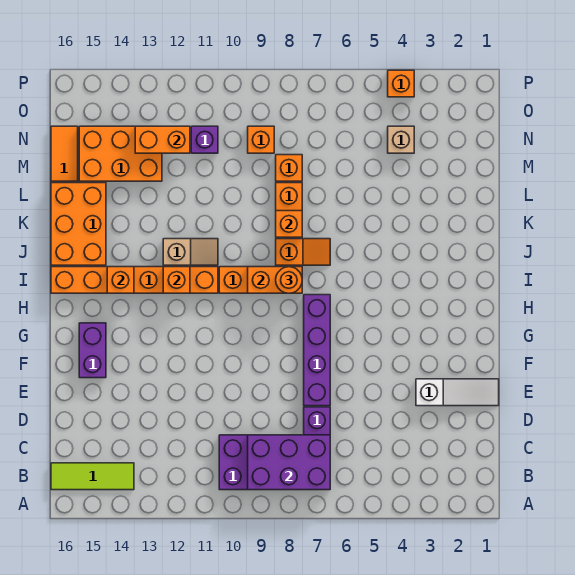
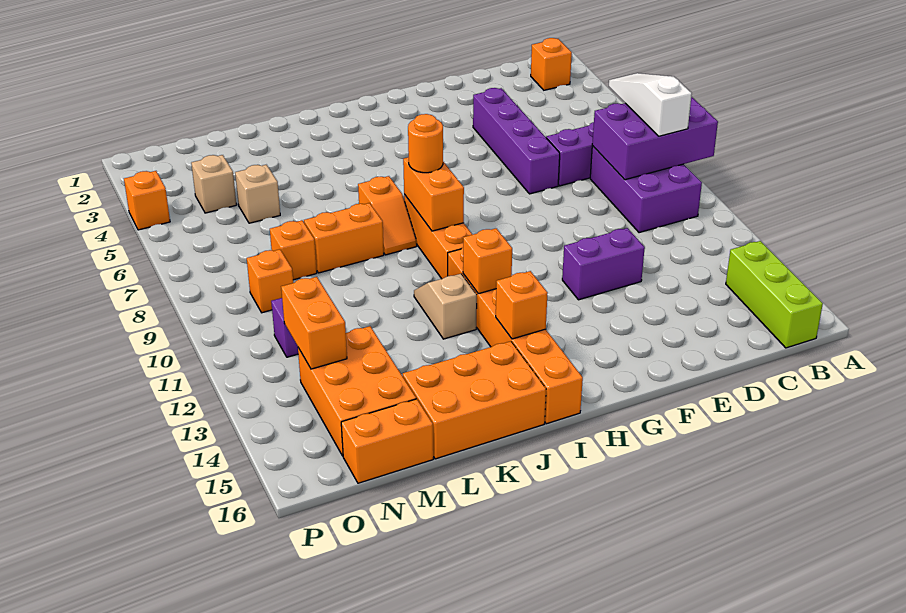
purple 2x3 brick [248,435,330,490] -> purple 2x3 brick turned to [592,97,718,180]
lime 1x3 tile [51,463,134,490] -> lime 1x3 brick [726,241,823,348]
white 1x3 slope [416,379,499,406] -> white 1x3 slope moved to [609,73,692,136]
purple 1x4 brick [304,295,330,406] -> purple 1x4 brick turned to [473,88,560,194]
purple 1x2 brick [79,323,106,378] -> purple 1x2 brick moved to [562,228,645,300]
orange 1x2 slope [276,239,330,265] -> orange 1x2 slope turned to [358,176,417,255]
orange 1x1 brick [276,211,302,237] -> orange 1x1 brick moved to [531,38,572,90]
none -> tan 1x1 brick [235,165,280,223]
orange 1x2 tile [51,126,78,181] -> orange 1x2 brick [341,399,433,483]

